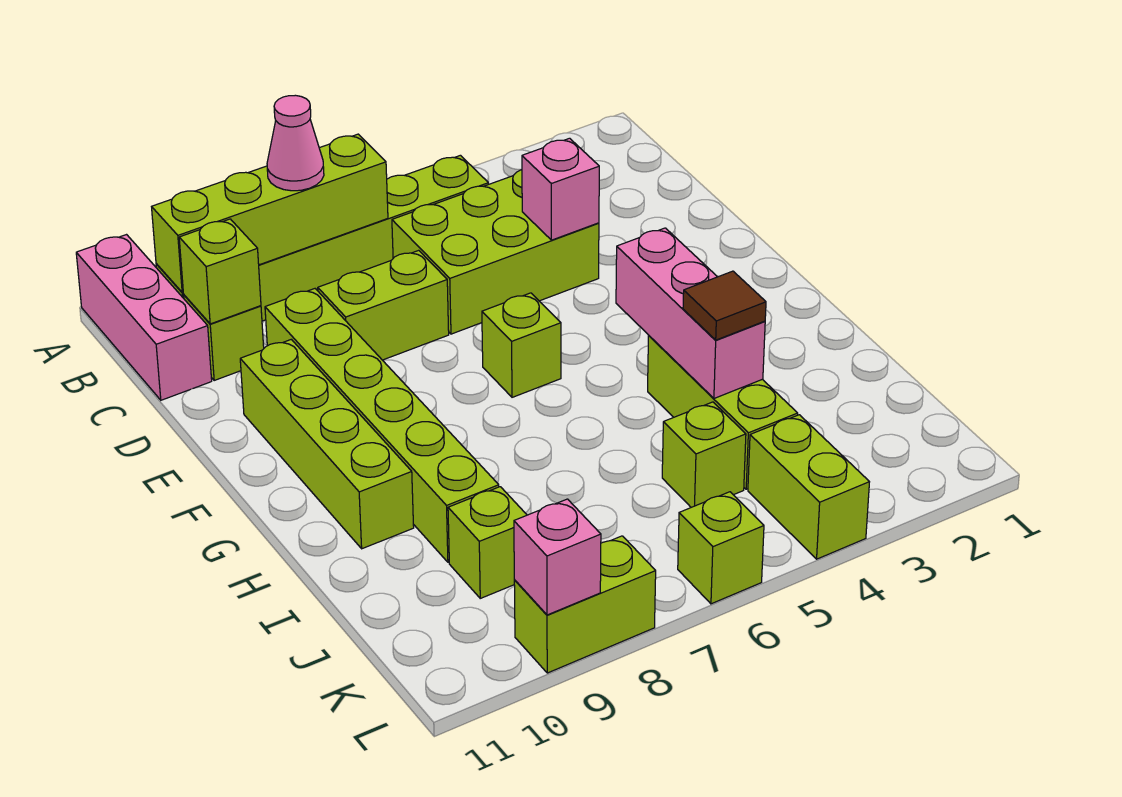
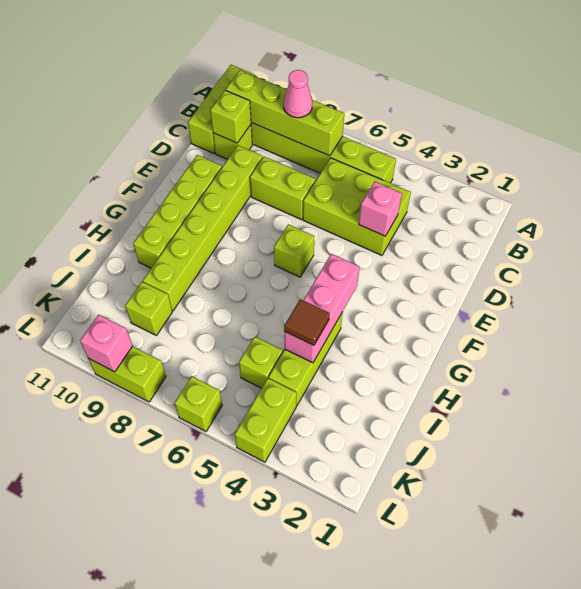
pink 1x3 brick [76,235,212,400] -> lime 1x3 brick [188,65,254,153]

